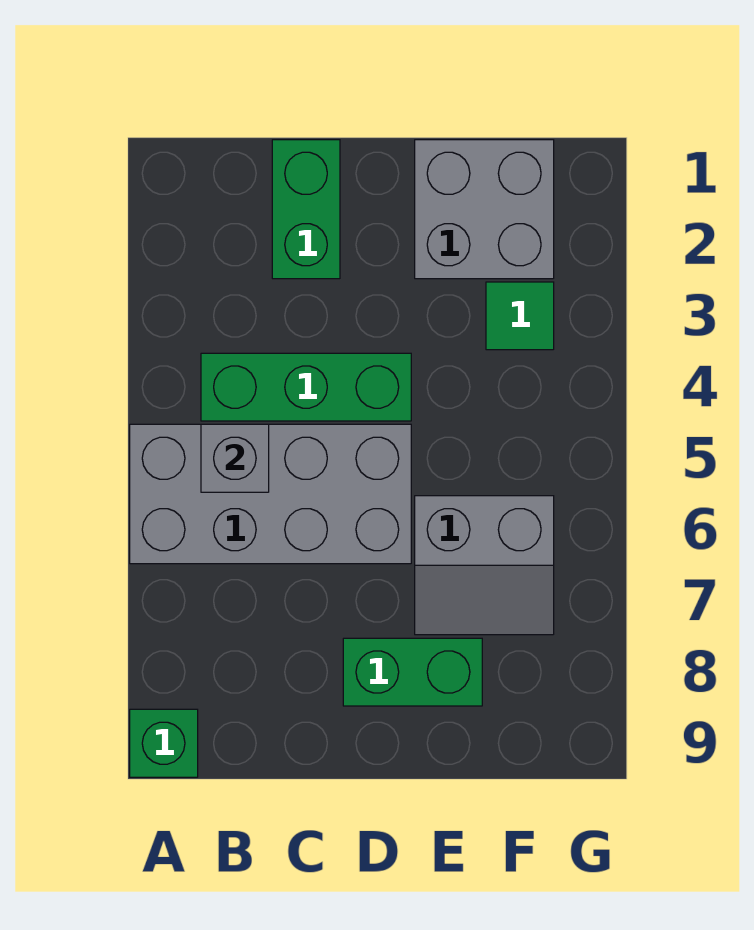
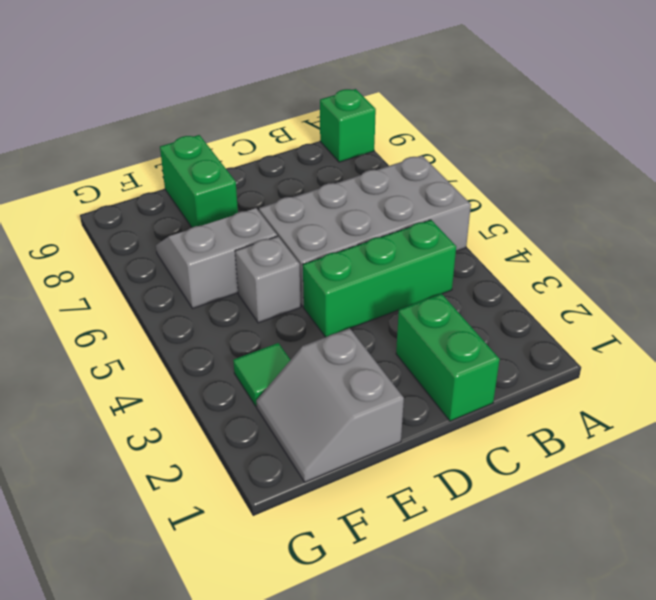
grey 1x1 brick [201,424,269,492] -> grey 1x1 brick moved to [235,236,301,323]
green 1x2 brick [343,638,482,706] -> green 1x2 brick turned to [160,135,238,227]
grey 2x2 brick [415,140,554,279] -> grey 2x2 slope [256,328,404,482]

